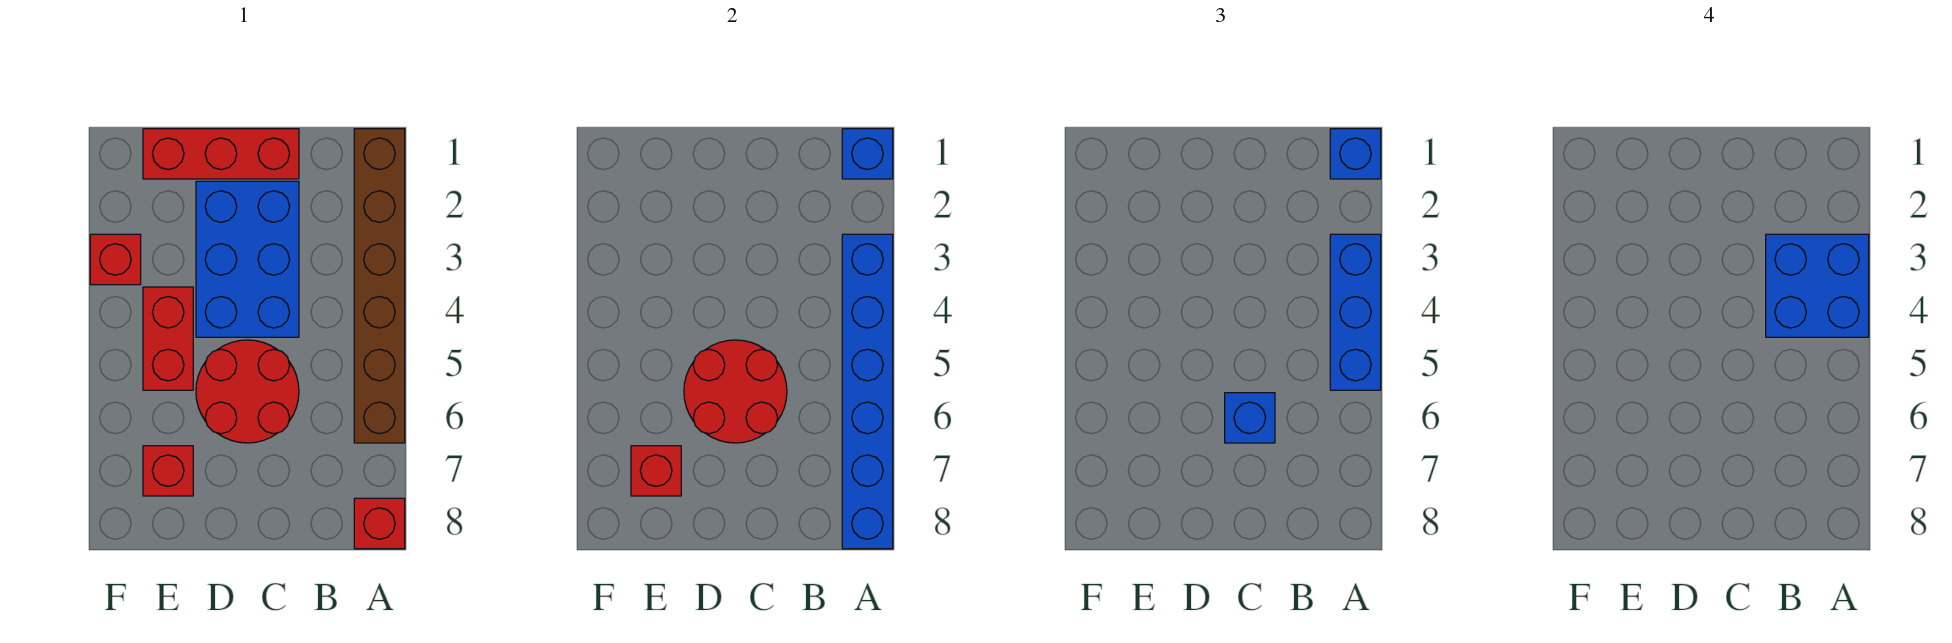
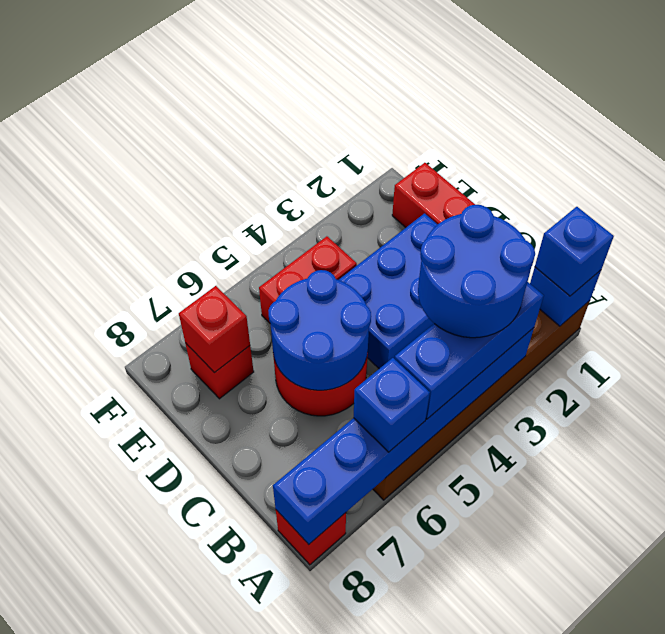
blue 2x2 brick [1766,234,1869,337] -> blue 2x2 round brick [418,205,535,338]
red 2x2 round brick [684,340,787,443] -> blue 2x2 round brick [268,270,371,390]
blue 1x1 brick [1225,393,1275,443] -> blue 1x1 brick moved to [353,358,430,452]
red 1x1 brick [90,234,141,285] -> none

